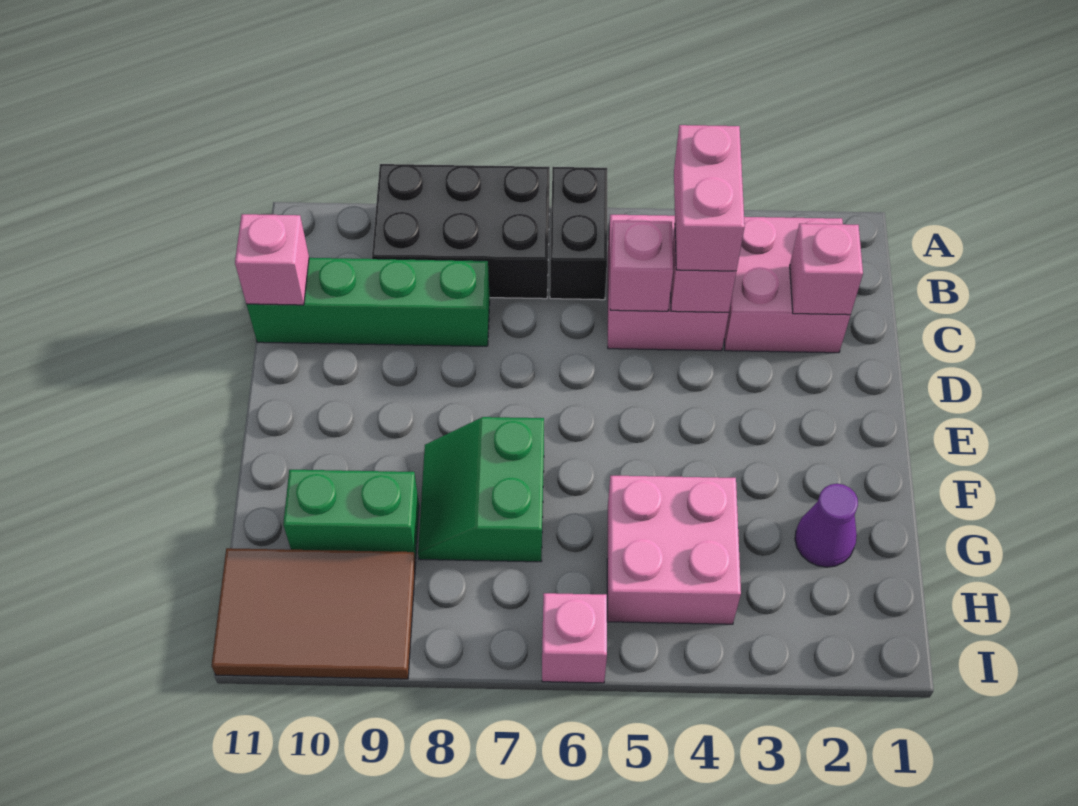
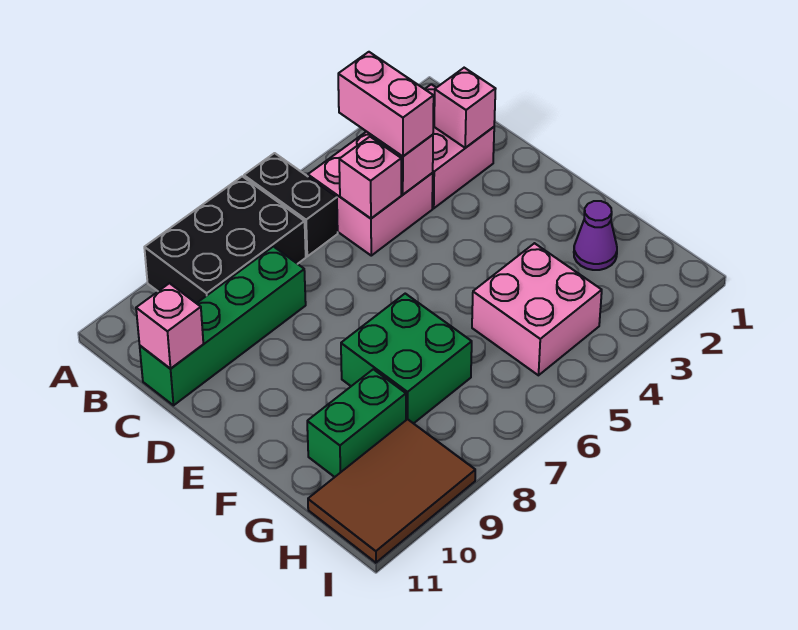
green 2x2 slope [418,417,544,562] -> green 2x2 brick [341,294,472,424]
pink 1x1 brick [542,593,607,683] -> none

